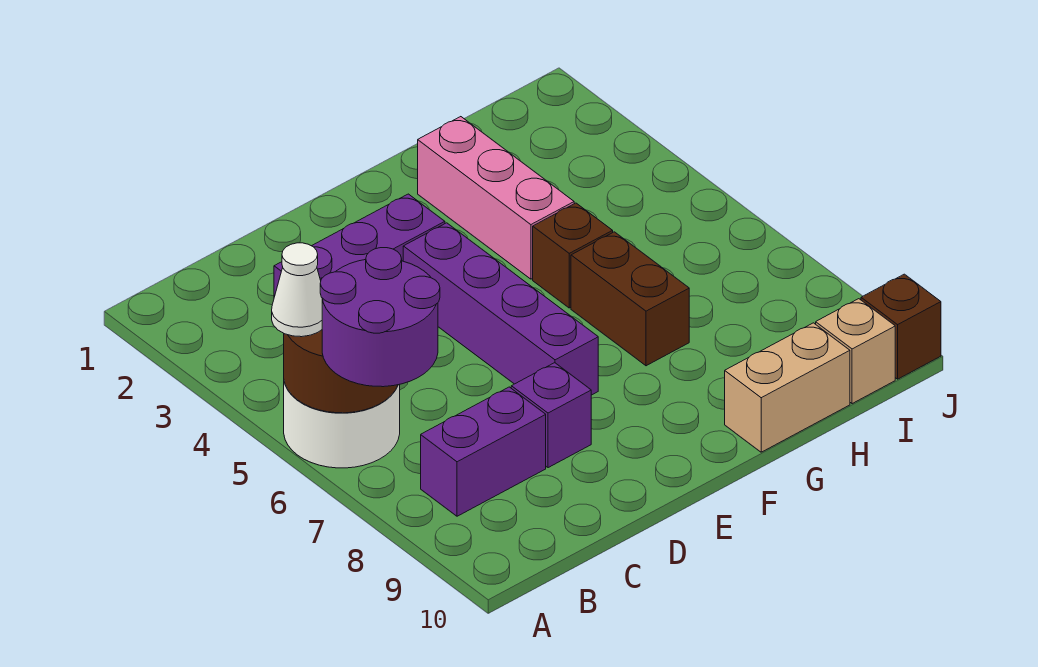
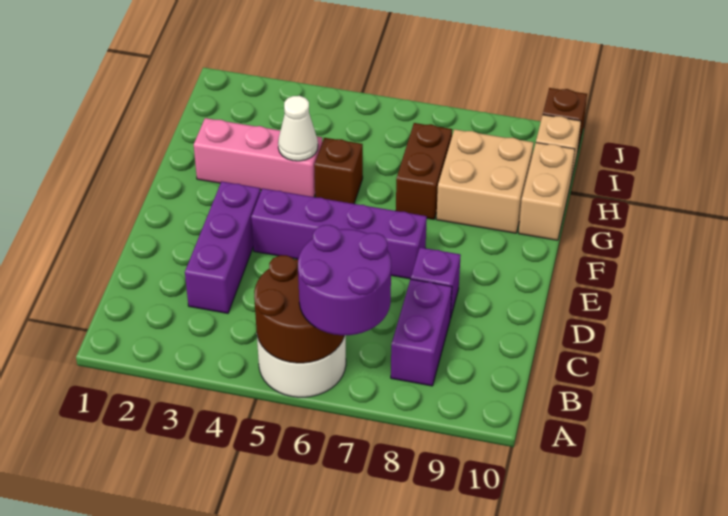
white 1x1 cone [272,243,322,337] -> white 1x1 cone moved to [278,96,318,161]
brown 1x2 brick [571,232,689,366] -> brown 1x2 brick turned to [396,123,452,219]
none -> tan 2x2 brick [436,129,534,233]

